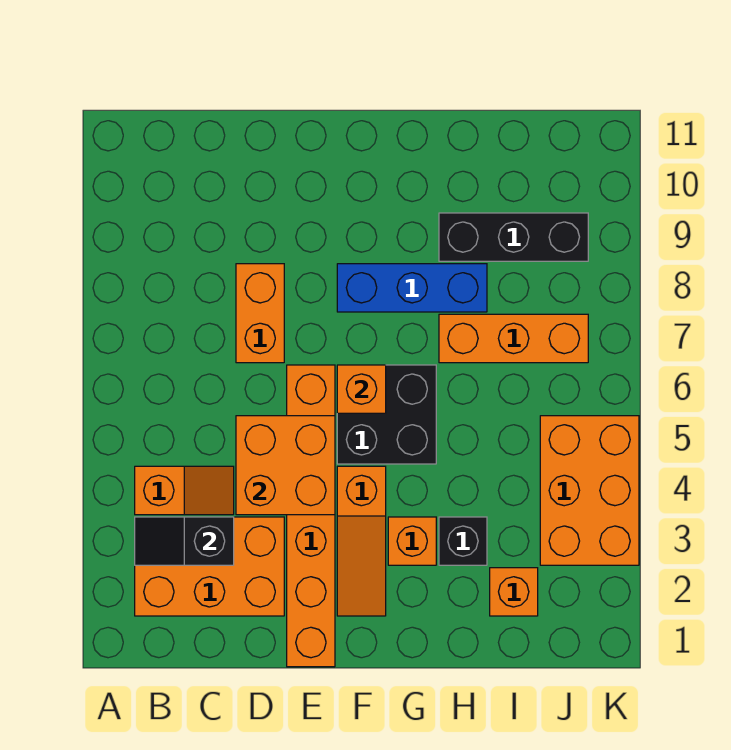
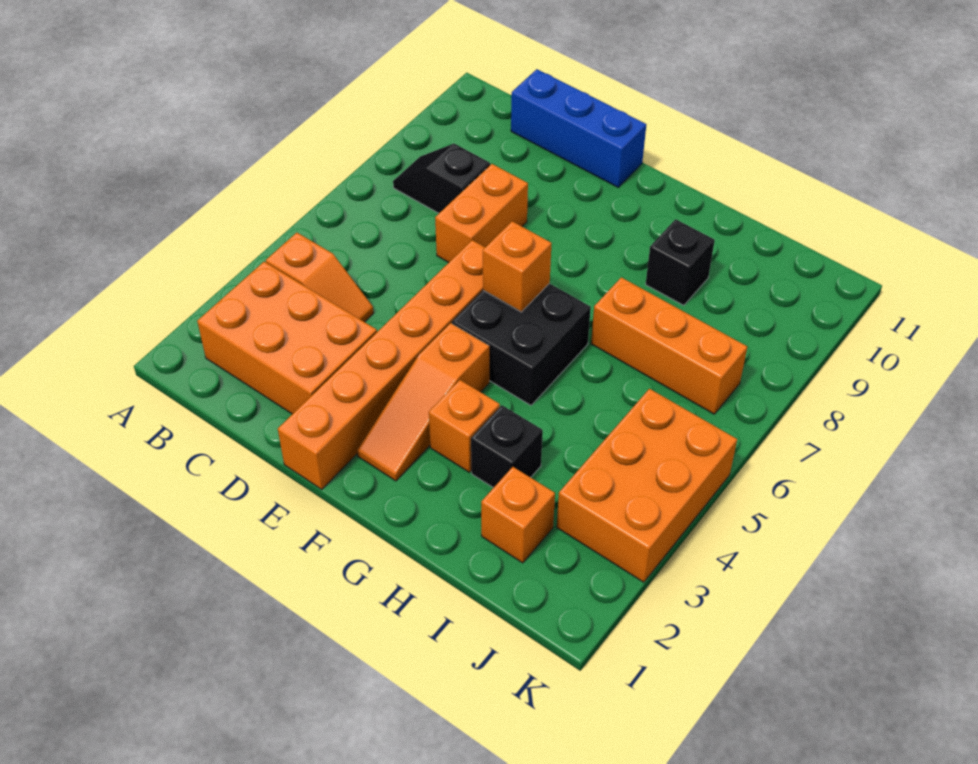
black 1x2 slope [135,517,234,565] -> black 1x2 slope moved to [393,144,490,213]
orange 2x2 brick [236,416,335,515] -> none
blue 1x3 brick [337,264,487,312] -> blue 1x3 brick moved to [511,69,646,187]
black 1x3 brick [439,213,588,261] -> black 1x1 brick [646,219,715,305]

